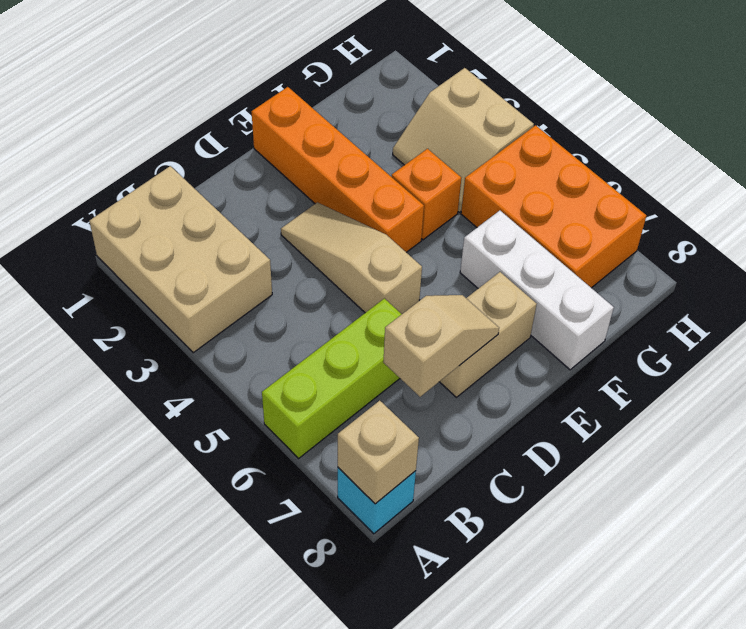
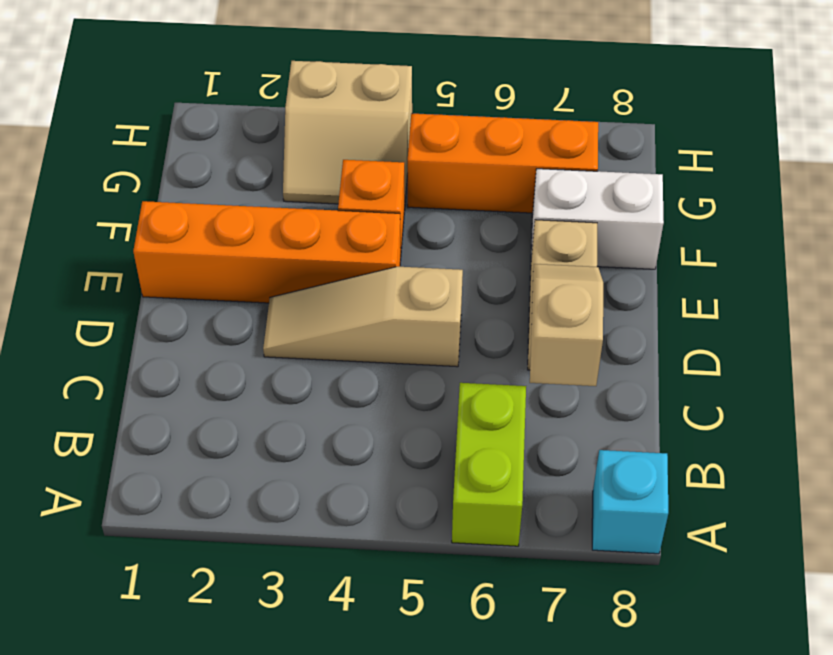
tan 2x3 brick [89,166,272,353] -> none
lime 1x3 brick [262,298,402,458] -> lime 1x2 brick [452,383,526,546]
tan 1x1 brick [338,401,419,504] -> none
white 1x3 brick [460,211,614,370] -> white 1x2 brick [531,169,664,269]
orange 2x3 brick [461,125,646,288] -> orange 1x3 brick [408,113,598,213]

